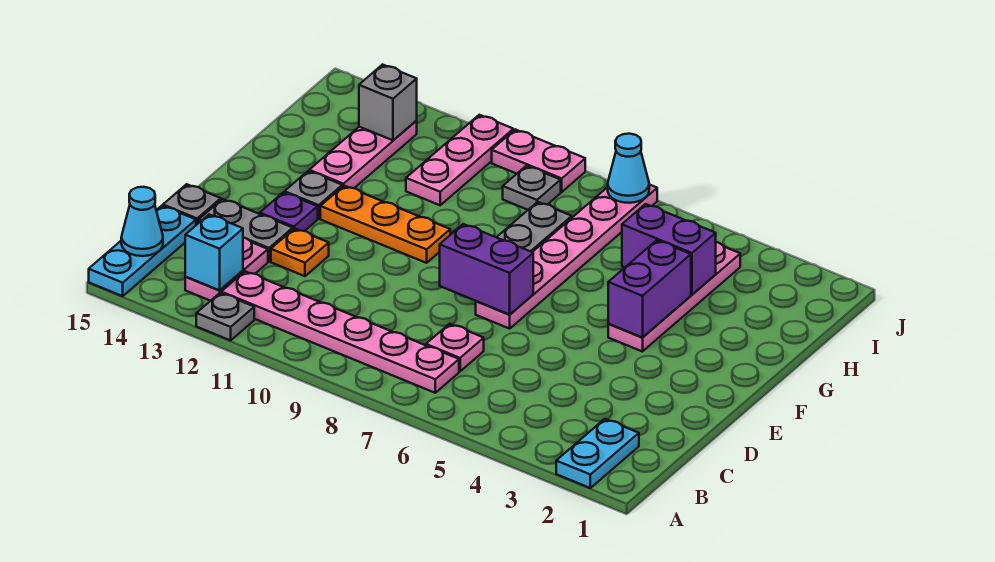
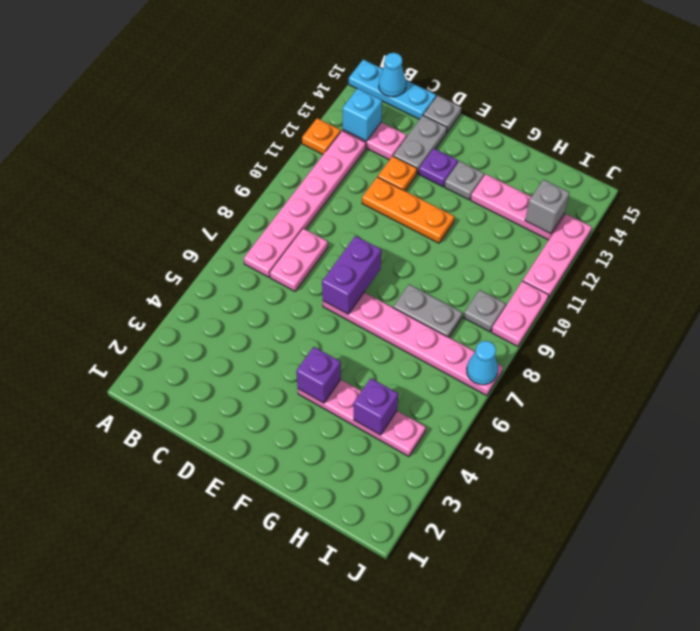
cyan 1x2 plate [556,419,639,488] -> none
grey 1x1 plate [196,293,254,340] -> orange 1x1 plate [302,118,341,154]
pink 1x1 plate [426,324,484,371] -> pink 1x2 plate [270,228,328,291]
purple 1x2 brick [608,240,691,338] -> purple 1x1 brick [296,347,341,403]
orange 1x3 plate [320,186,450,263] -> orange 1x3 plate turned to [362,177,454,243]
purple 1x2 brick [622,204,716,295] -> purple 1x1 brick [354,378,398,435]
pink 1x3 plate [406,115,513,205] -> pink 1x3 plate turned to [523,214,592,299]

